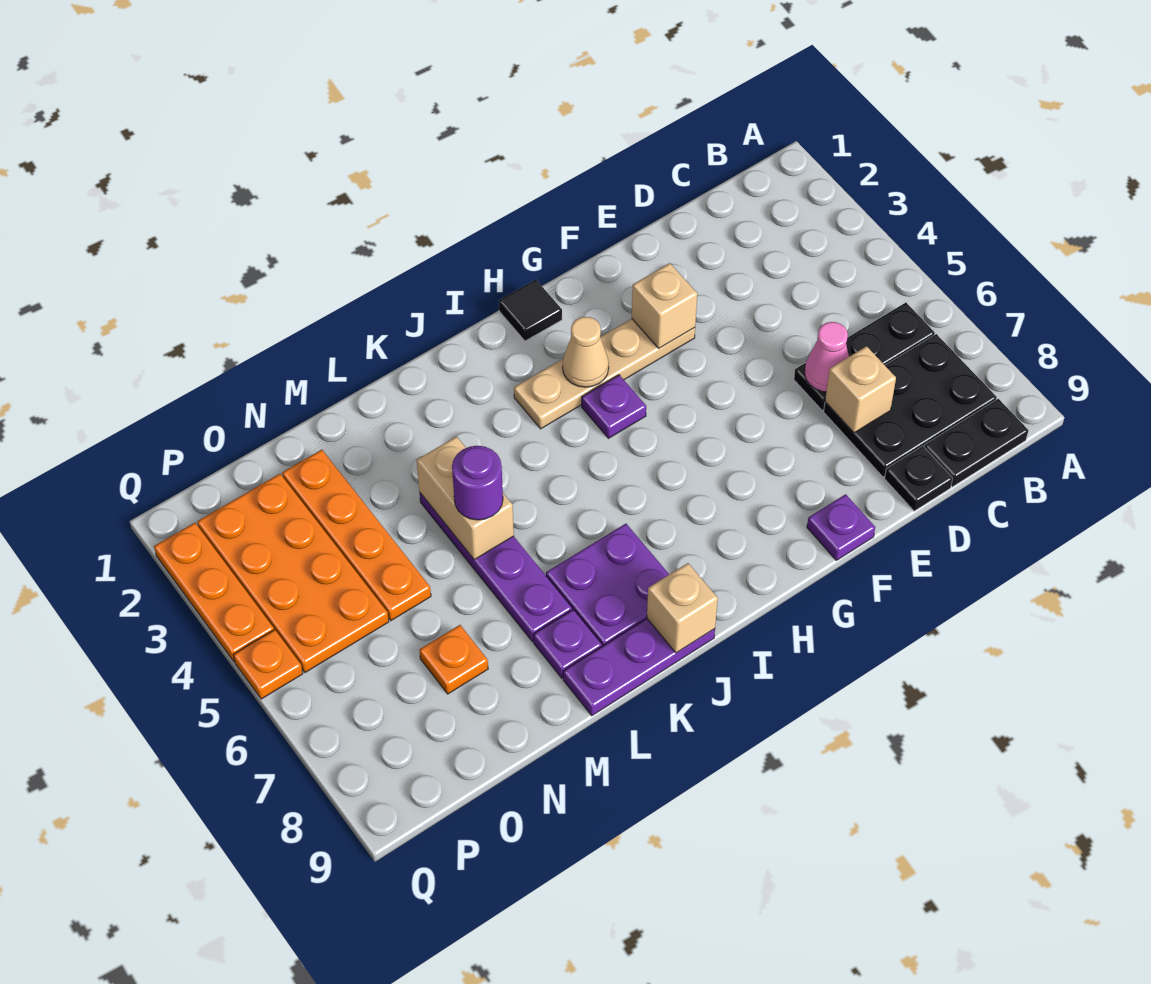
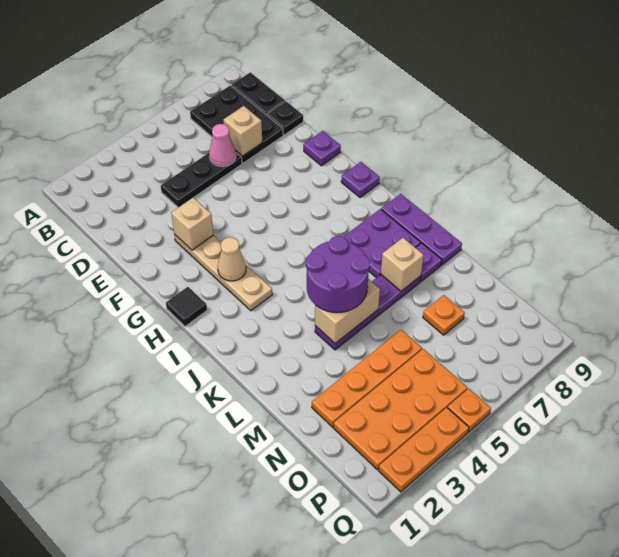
black 1x3 plate [794,303,935,410] -> black 1x3 plate turned to [161,153,242,207]
purple 1x1 plate [582,375,646,438] -> purple 1x1 plate moved to [341,162,380,197]
tan 1x1 brick [647,563,718,653] -> tan 1x1 brick moved to [381,238,424,291]
purple 1x1 round brick [452,446,503,520] -> purple 2x2 round brick [306,236,370,313]

